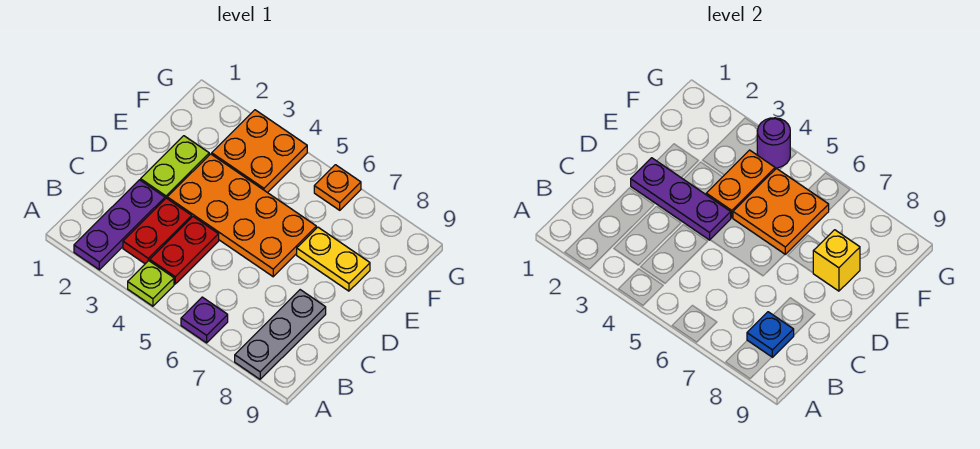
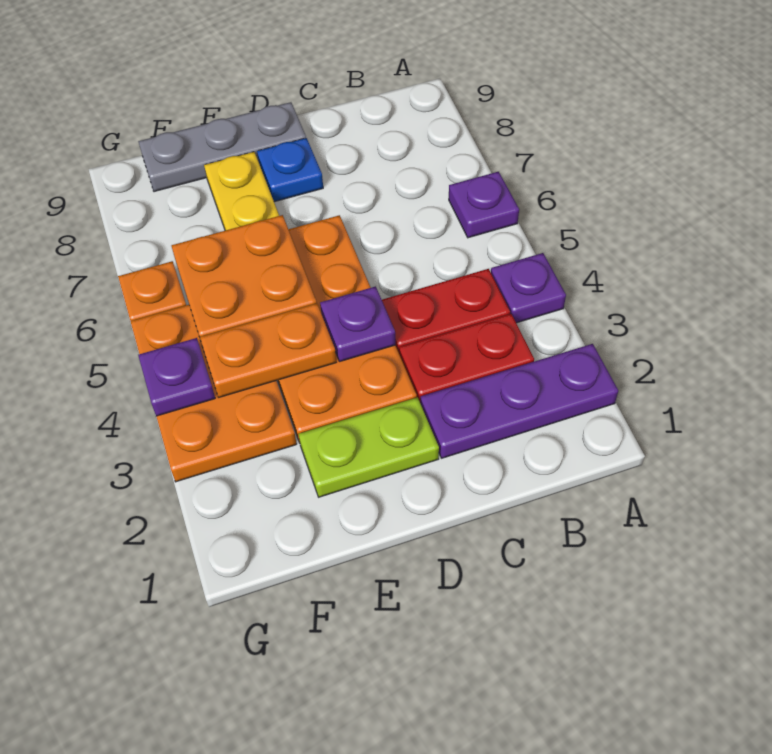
lime 1x1 plate [128,261,174,306] -> purple 1x1 plate [491,253,566,323]
grey 1x3 plate [235,290,326,379] -> grey 1x3 plate moved to [138,102,306,192]
blue 1x1 plate [747,312,794,357] -> blue 1x1 plate moved to [257,138,323,202]
purple 1x3 plate [631,158,731,240] -> purple 1x1 plate [320,286,395,362]
yellow 1x1 brick [813,230,860,291] -> none
orange 2x2 plate [212,110,307,193] -> orange 2x3 plate [130,305,297,482]
purple 1x1 round brick [757,118,790,168] -> purple 1x1 plate [138,338,215,416]

